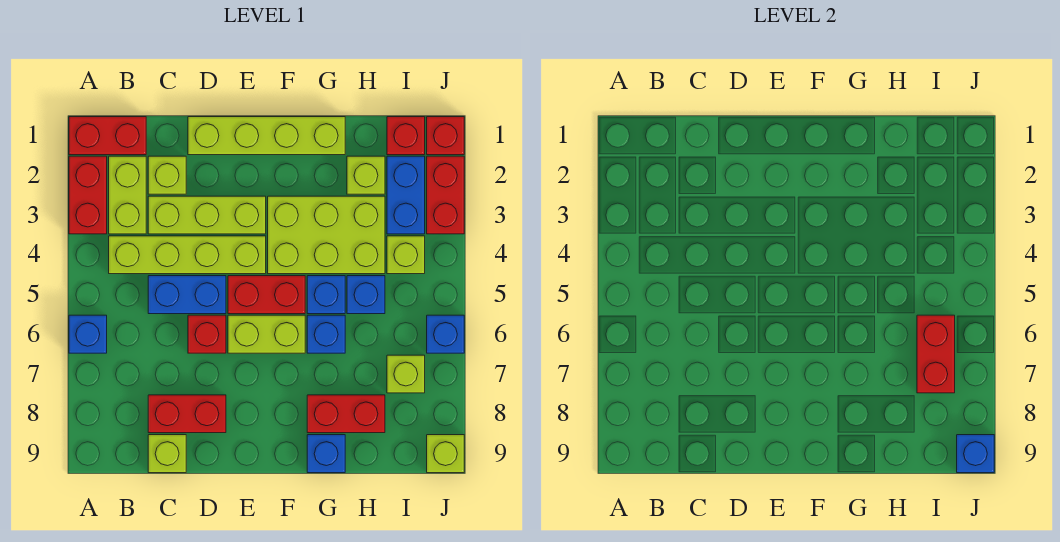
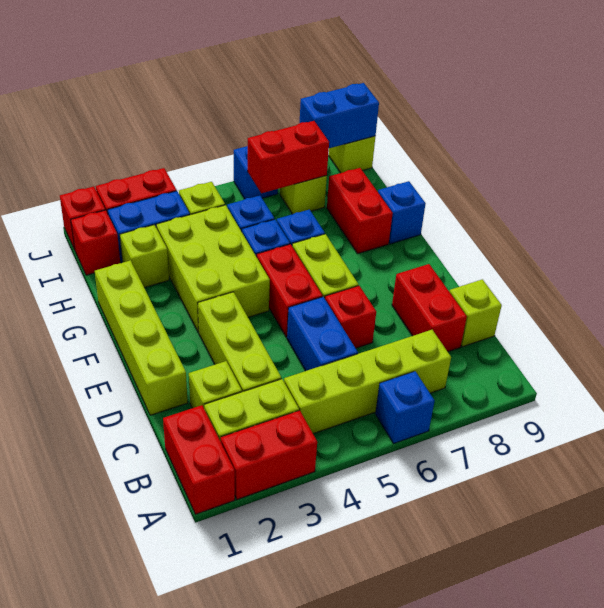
lime 1x4 brick [109,236,266,274] -> lime 1x4 brick turned to [284,330,451,434]
blue 1x1 brick [957,435,994,473] -> blue 1x2 brick [300,83,379,148]

